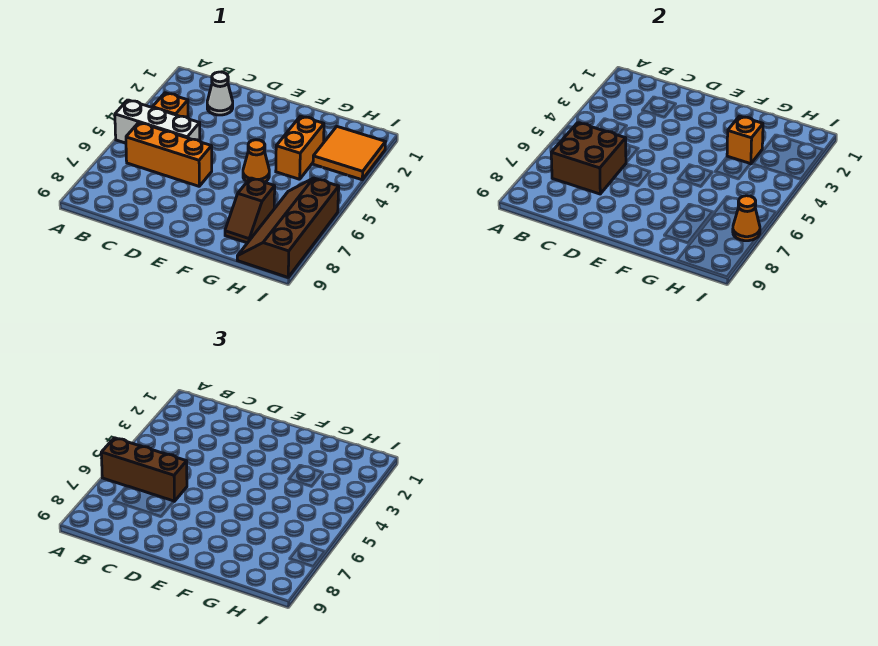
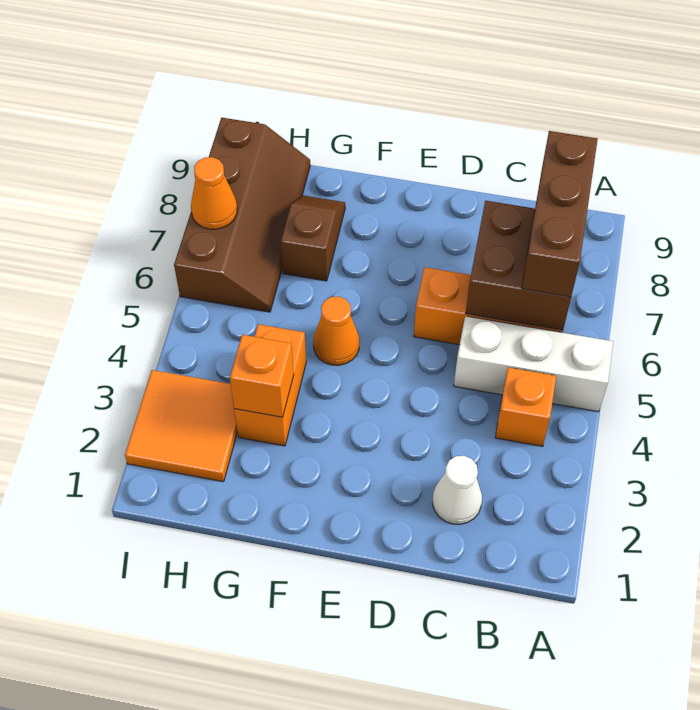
brown 1x3 brick [101,438,187,501] -> brown 1x3 brick turned to [522,131,598,297]

